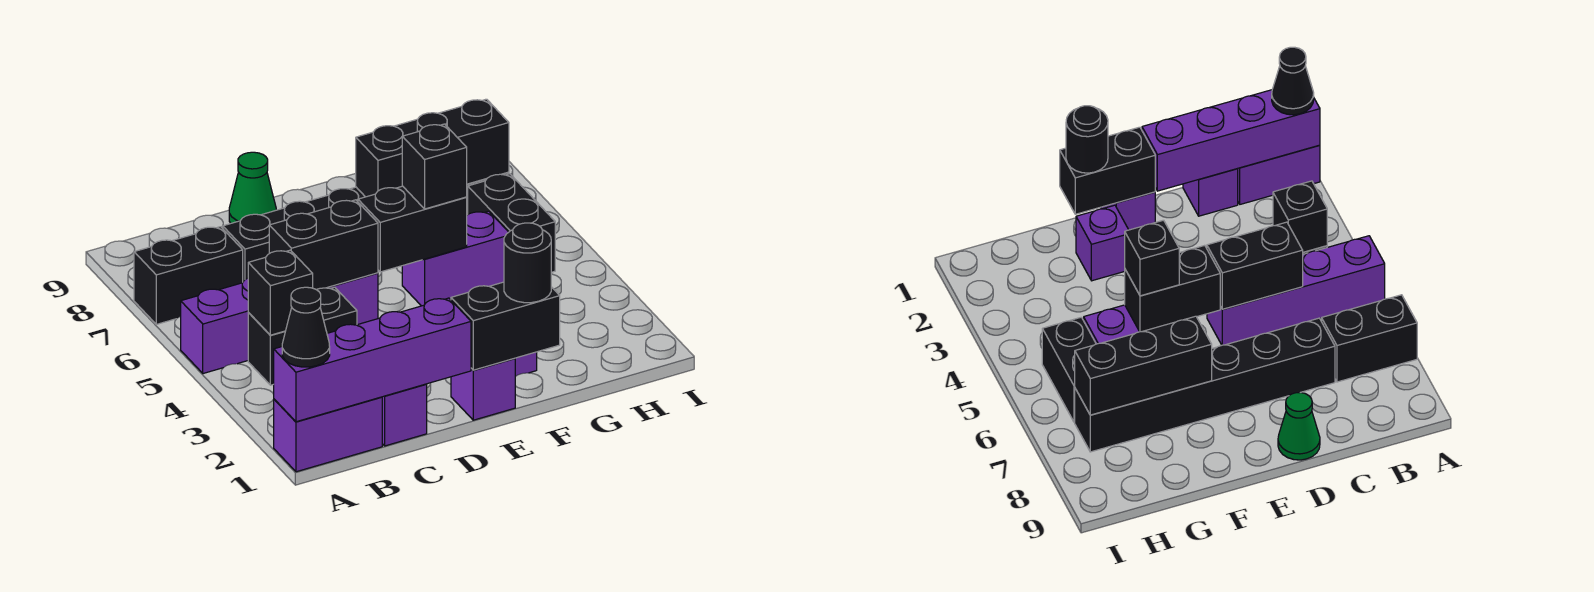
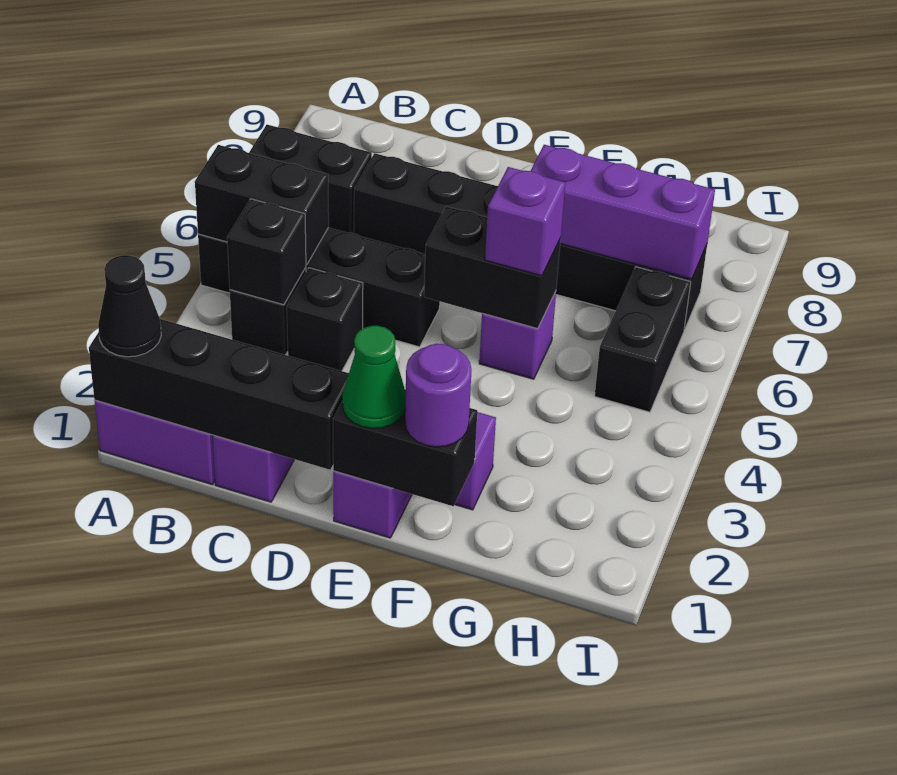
purple 1x4 brick [274,298,471,422] -> black 1x4 brick [89,319,349,470]
purple 1x4 brick [181,273,378,373] -> black 1x4 brick [198,228,440,347]
black 1x2 brick [269,200,378,290] -> black 1x2 brick moved to [195,145,329,264]
green 1x1 cone [229,152,276,223] -> green 1x1 cone moved to [342,326,406,428]
black 1x1 round brick [504,223,551,303] -> purple 1x1 round brick [405,344,471,447]
purple 1x2 brick [402,211,508,306] -> purple 1x1 brick [479,291,556,379]
black 1x1 brick [402,124,467,209] -> purple 1x1 brick [485,167,565,276]
black 1x3 brick [356,99,509,197] -> purple 1x3 brick [531,145,715,279]

